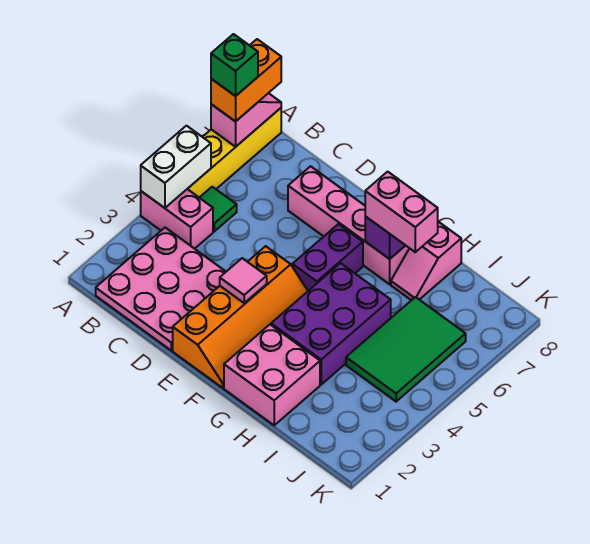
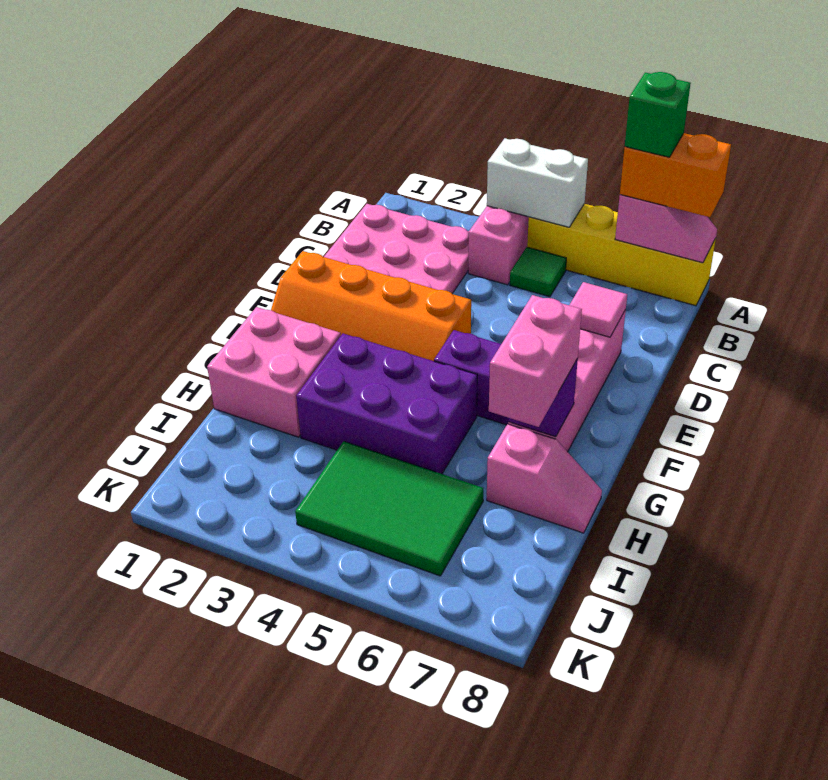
pink 1x1 tile [220,258,267,303] -> pink 1x1 tile moved to [570,282,627,337]
pink 1x2 slope [391,222,461,300] -> pink 1x2 slope turned to [487,424,602,533]

